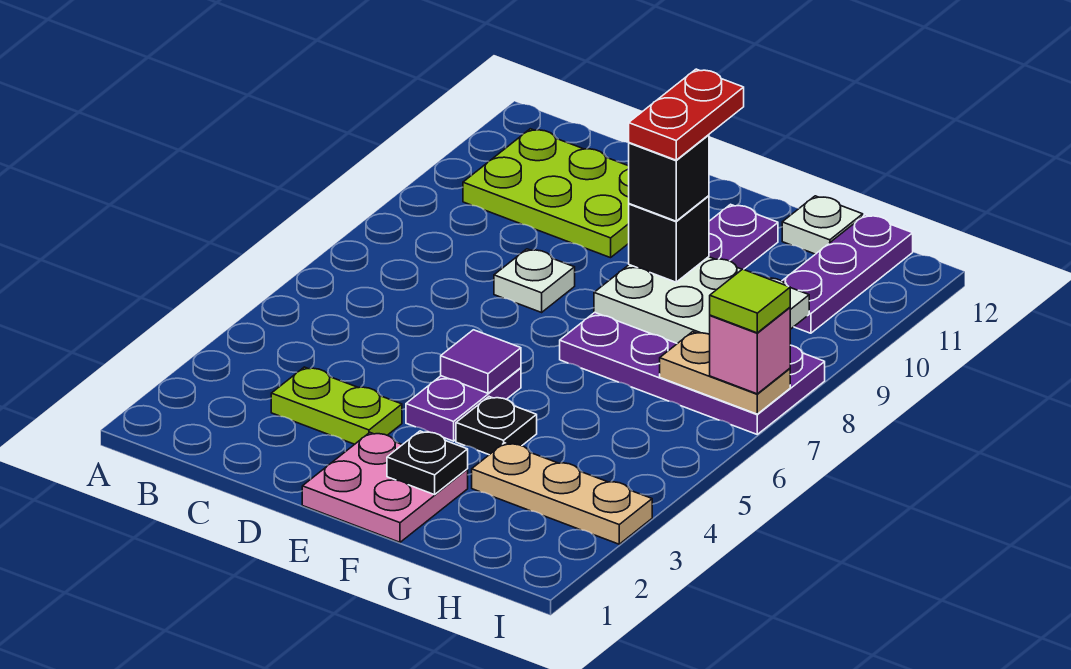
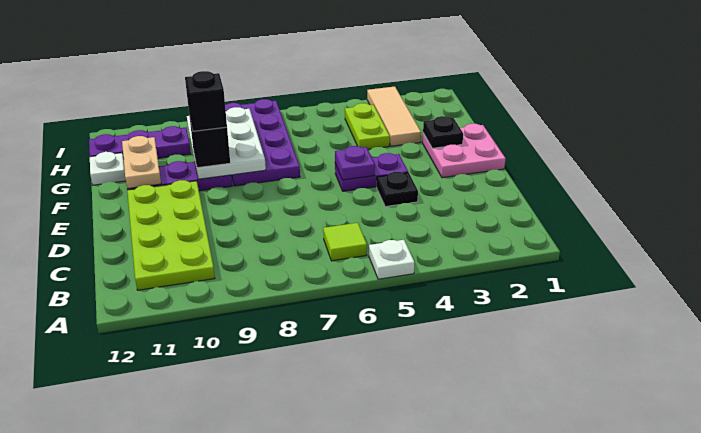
lime 2x3 plate [463,129,629,258] -> lime 2x4 plate [127,180,215,290]
lime 1x2 plate [271,367,402,444] -> lime 1x2 plate moved to [345,103,390,149]
white 1x1 plate [494,249,575,312] -> white 1x1 plate moved to [369,240,415,279]
purple 1x1 tile [441,330,521,393] -> purple 1x1 plate [335,146,375,180]
black 1x1 plate [456,397,537,455] -> black 1x1 plate moved to [377,172,418,207]
red 1x2 plate [629,69,744,160] -> none
tan 1x3 plate [472,443,652,544] -> tan 1x3 tile [367,86,421,146]
tan 1x2 plate [660,332,790,414] -> tan 1x2 plate moved to [122,136,161,189]
pink 1x1 brick [710,307,790,394] -> none
lime 1x1 tile [710,269,790,333] -> lime 1x1 tile moved to [323,223,367,261]

